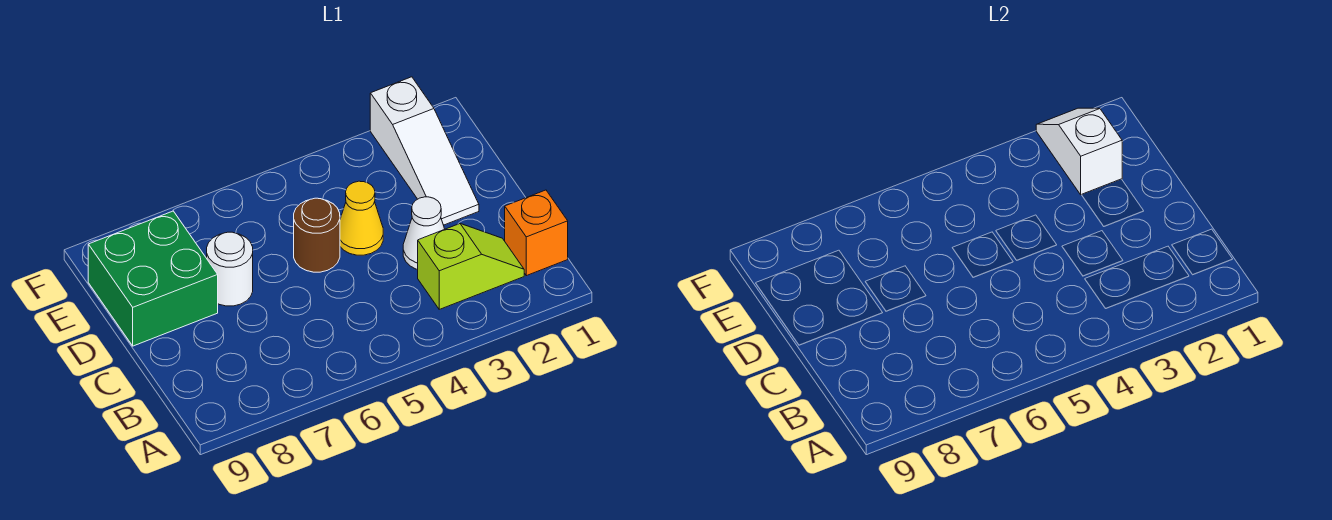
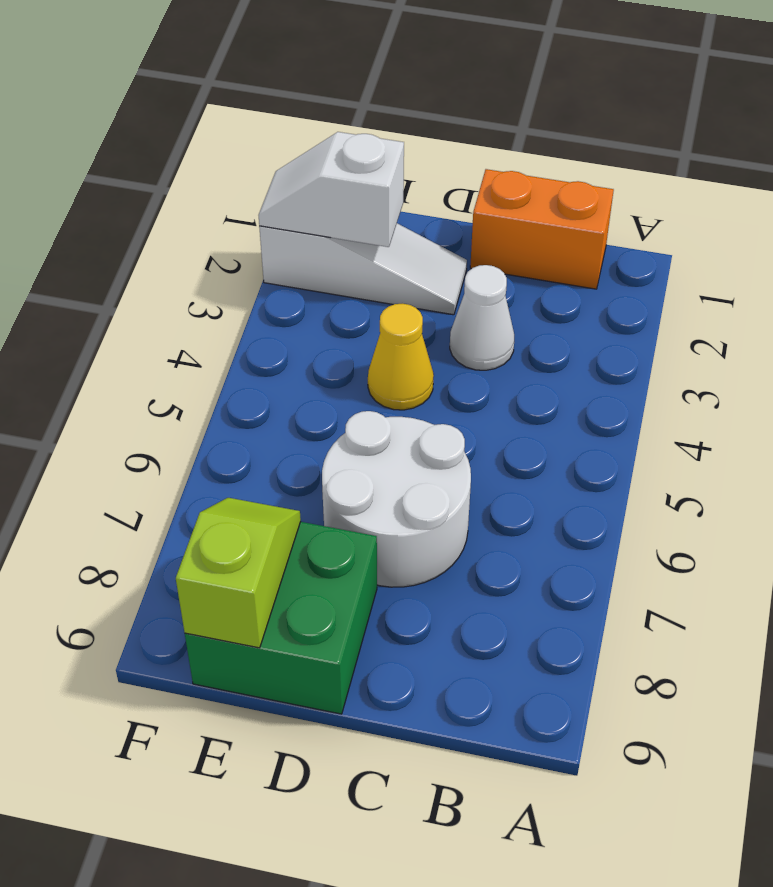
orange 1x1 brick [505,190,568,276] -> orange 1x2 brick [470,169,614,289]
lime 1x2 slope [418,224,524,309] -> lime 1x2 slope moved to [176,498,301,648]
brown 1x1 round brick [294,198,340,272] -> none
white 1x1 round brick [207,232,253,306] -> white 2x2 round brick [322,411,471,587]

